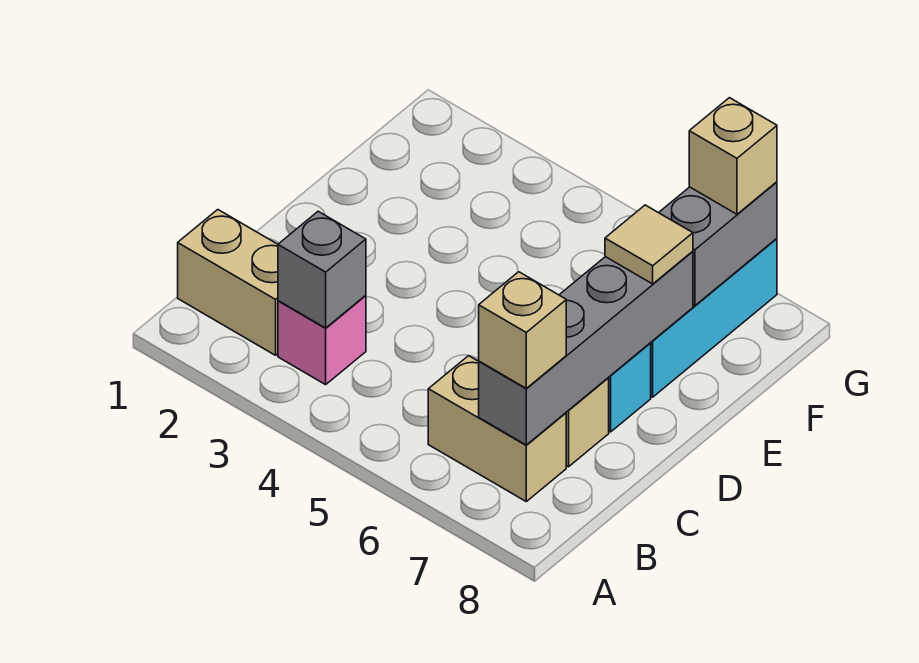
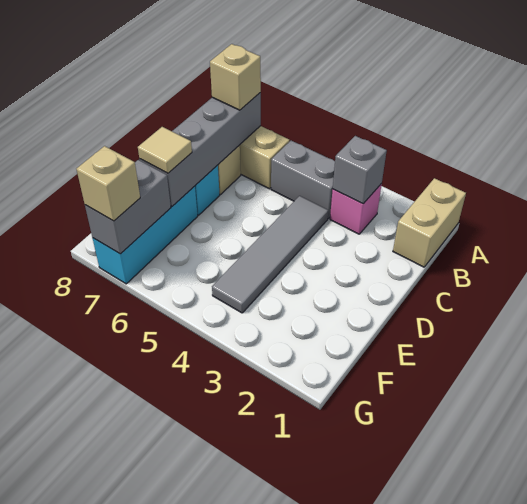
tan 1x2 brick [178,210,278,355] -> tan 1x2 brick turned to [393,178,466,267]
none -> grey 1x2 brick [271,141,335,218]
none -> grey 1x4 tile [212,196,328,313]

